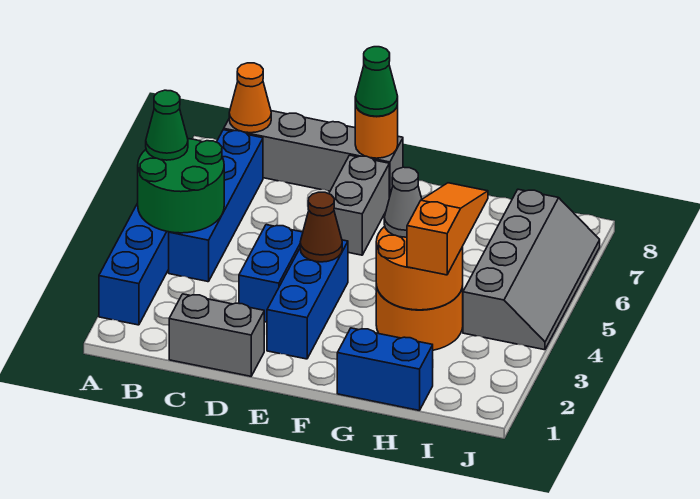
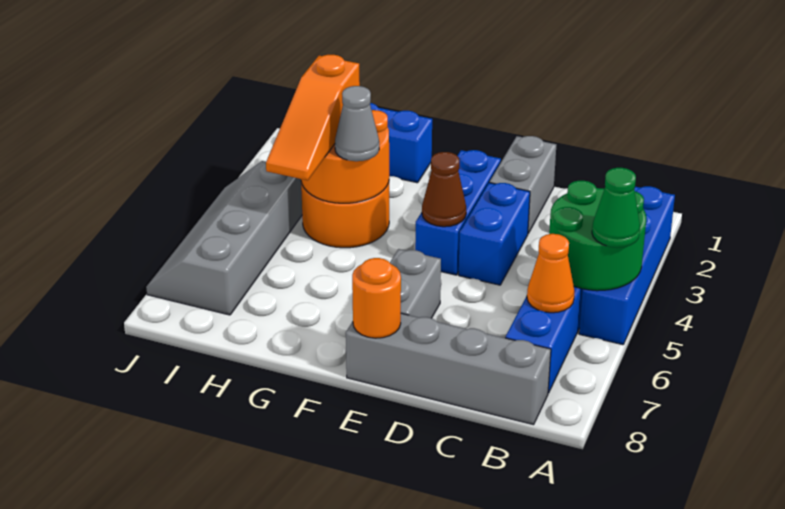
orange 1x1 cone [229,63,271,133] -> orange 1x1 cone moved to [527,234,575,313]
grey 1x2 brick [169,294,264,376] -> grey 1x2 brick turned to [490,136,556,233]
green 1x1 cone [355,47,398,116] -> none

